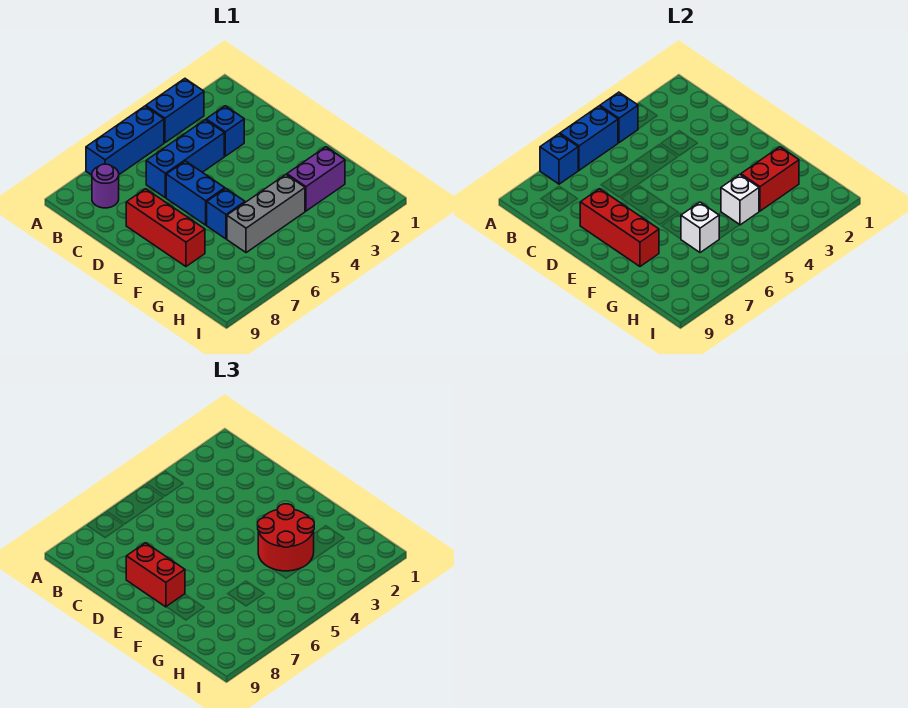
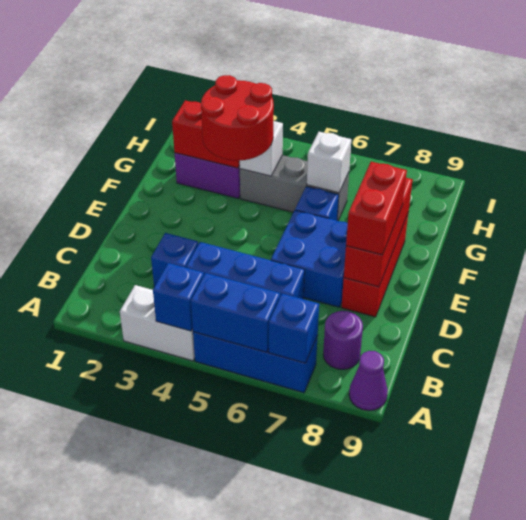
blue 1x2 brick [146,79,204,143] -> white 1x2 brick [120,285,195,361]
none -> purple 1x1 cone [349,351,388,411]
blue 1x2 brick [166,161,225,225] -> blue 2x2 brick [271,210,348,307]

